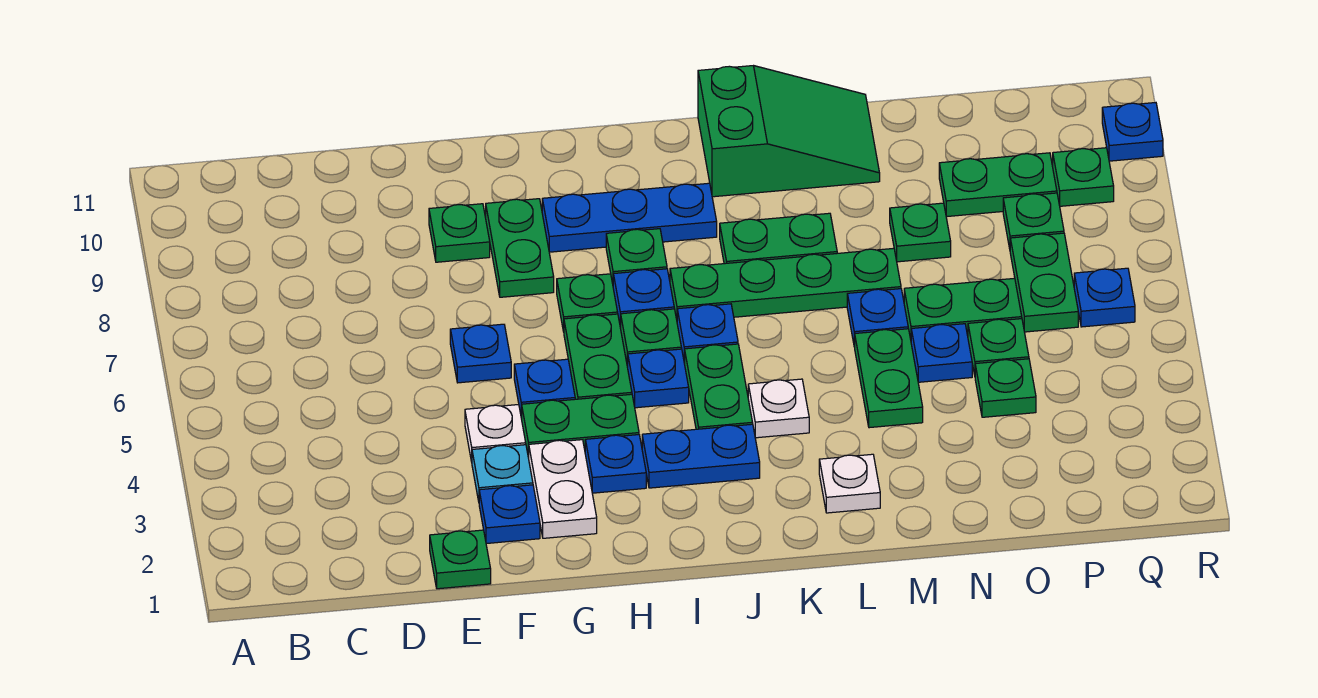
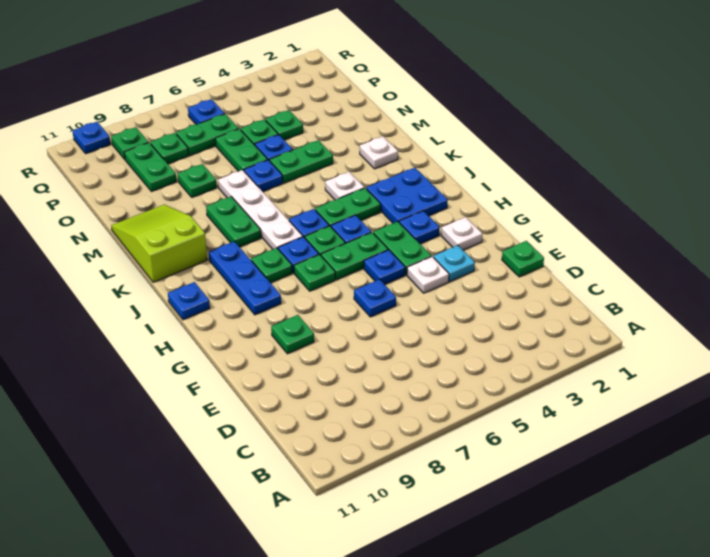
blue 1x1 plate [479,485,540,544] -> blue 1x1 plate moved to [168,282,210,320]
white 1x2 plate [529,440,597,538] -> white 1x1 plate [441,217,482,250]
green 1x2 plate [486,199,554,297] -> none
blue 1x2 plate [642,424,760,488] -> blue 2x2 plate [366,167,448,223]
green 1x4 plate [670,248,901,319] -> white 1x4 plate [218,170,303,249]
green 2x3 slope [698,66,880,197] -> lime 2x3 slope [111,205,207,282]

